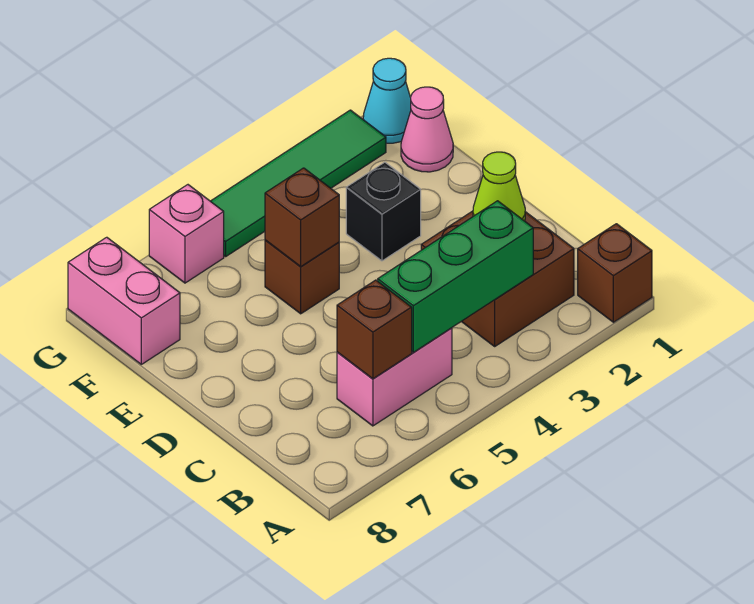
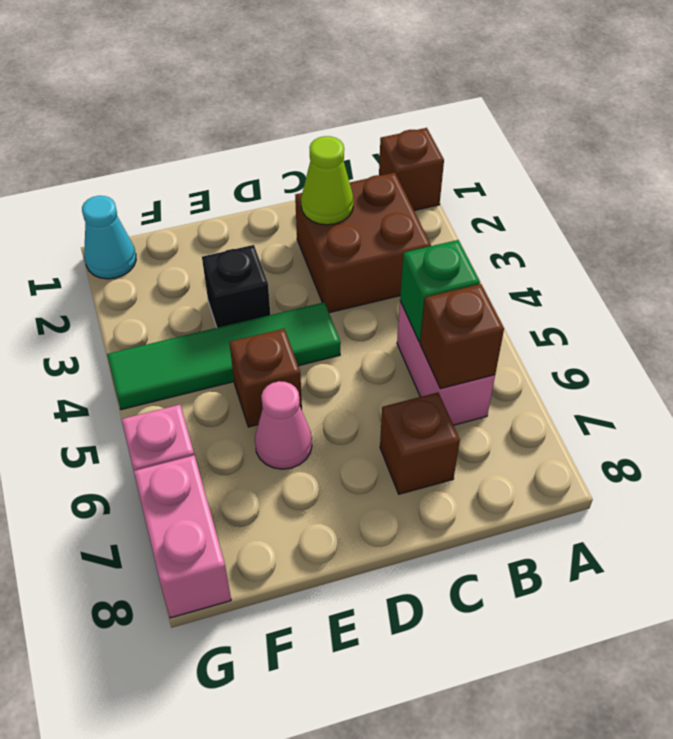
green 1x3 brick [378,201,533,352] -> green 1x1 brick [400,240,480,342]
brown 1x1 brick [265,168,339,267] -> brown 1x1 brick moved to [380,393,460,494]
pink 1x1 cone [401,87,453,172] -> pink 1x1 cone moved to [255,381,312,469]
pink 1x2 brick [68,237,180,364] -> pink 1x2 brick turned to [134,455,231,618]
green 1x4 tile [211,110,386,257] -> green 1x4 tile turned to [107,302,341,410]

